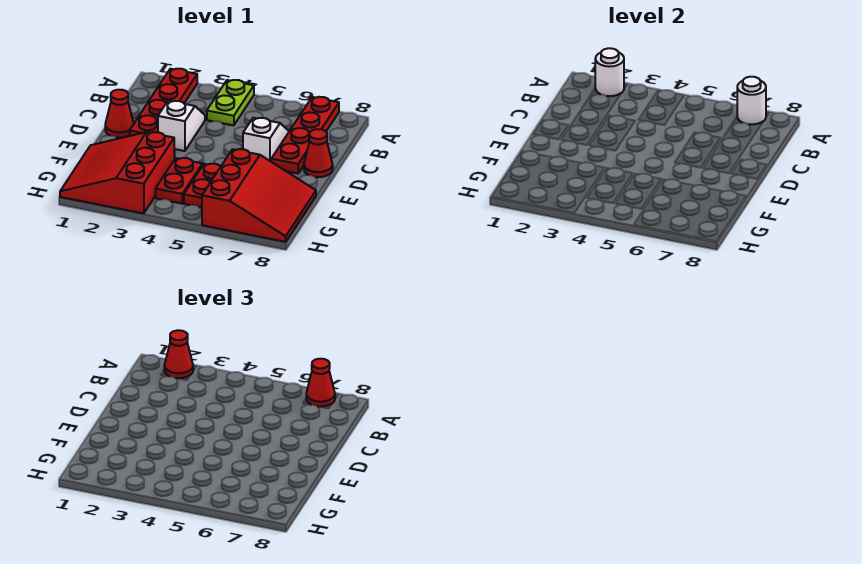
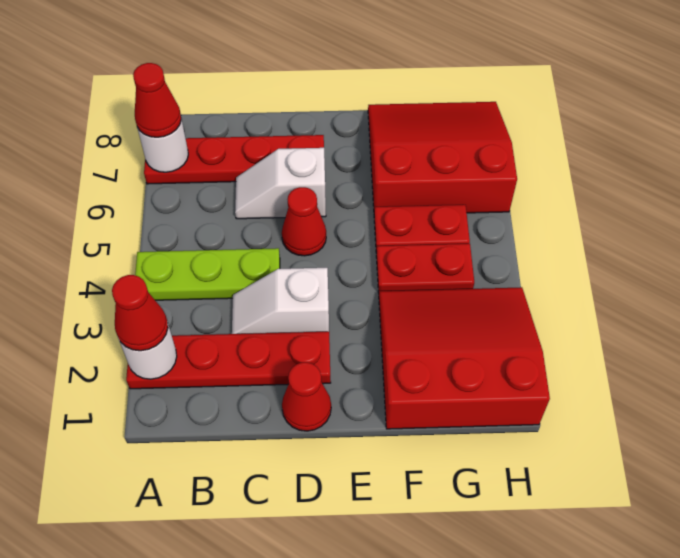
lime 1x2 plate [207,80,254,126] -> lime 1x3 plate [135,248,280,300]
red 1x1 cone [304,129,333,177] -> red 1x1 cone moved to [282,187,326,256]
red 3x3 slope [60,132,174,214] -> red 3x3 slope turned to [379,287,550,429]

